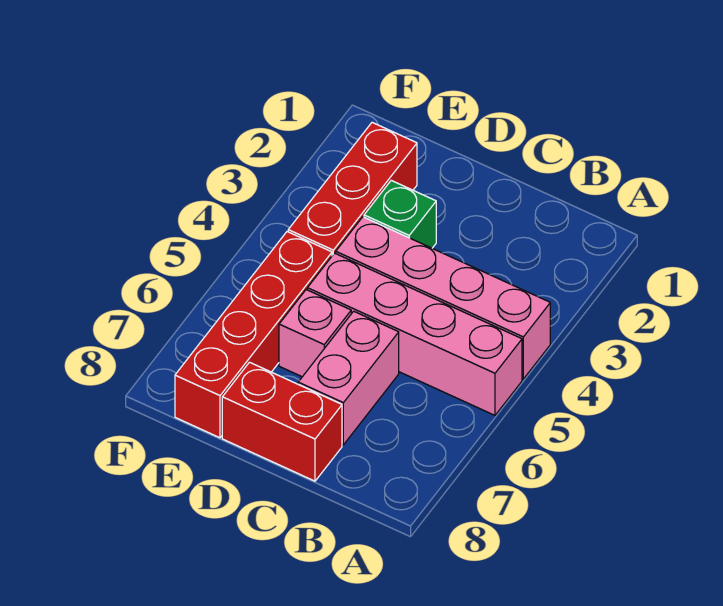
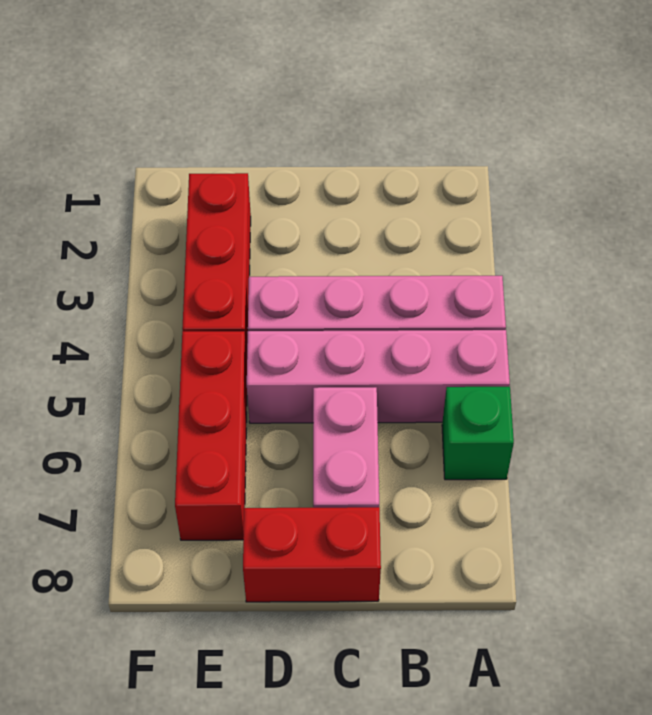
green 1x1 brick [364,180,436,248] -> green 1x1 brick moved to [442,387,514,480]
pink 1x1 brick [279,290,351,377] -> none
red 1x4 brick [175,232,332,438] -> red 1x3 brick [175,331,247,540]

